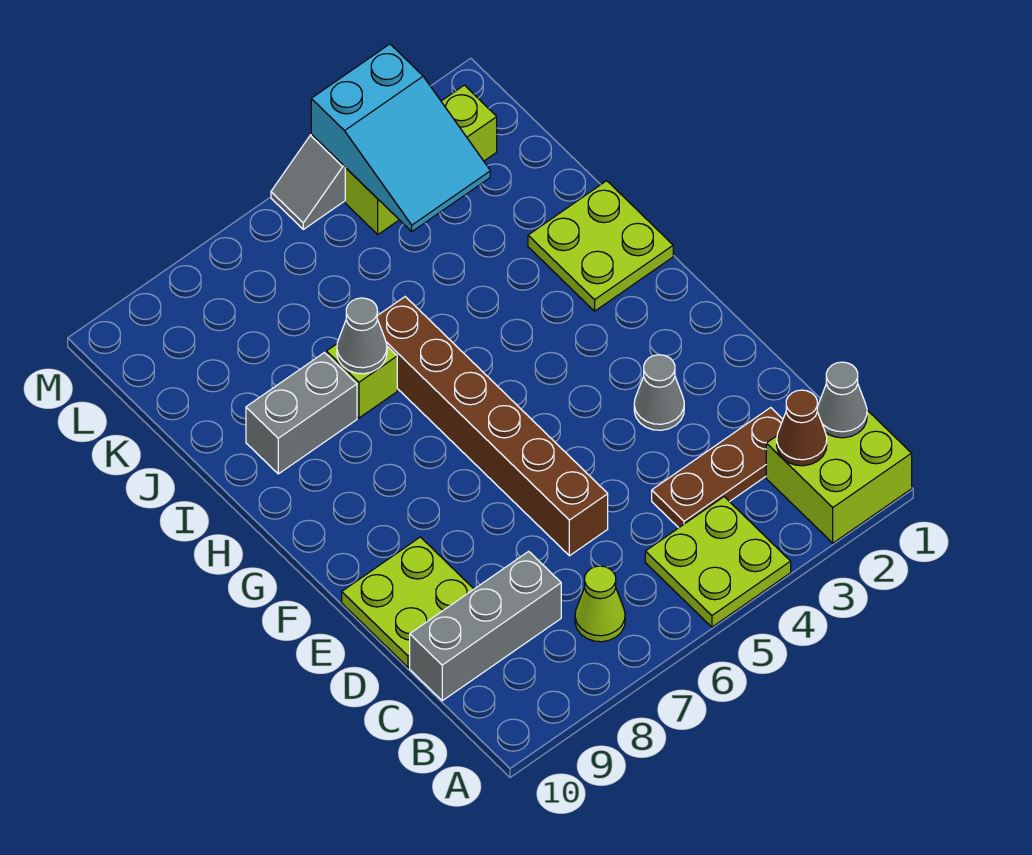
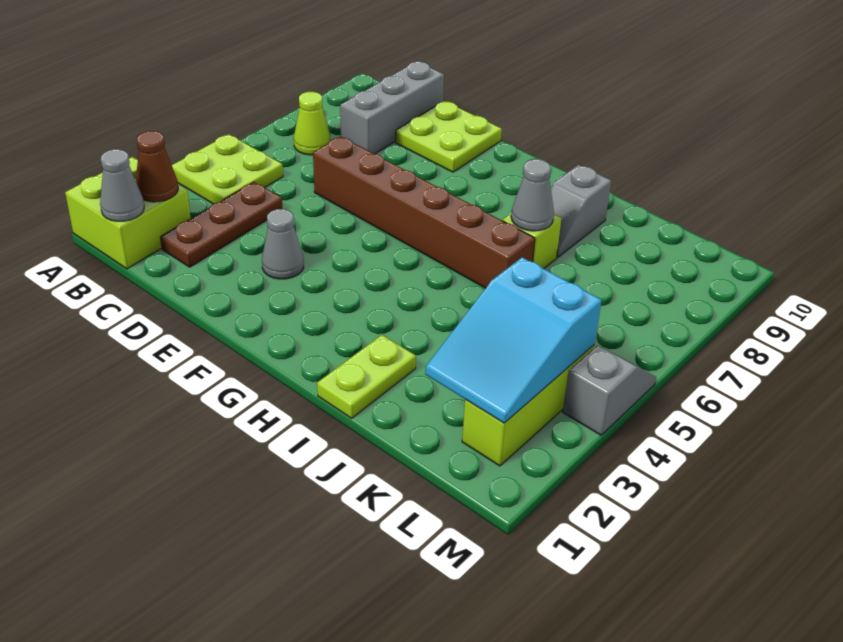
lime 2x2 plate [528,181,673,311] -> lime 1x2 plate [317,335,416,418]
grey 1x2 brick [246,353,357,474] -> grey 1x2 slope [551,165,611,258]
cyan 2x3 slope [311,44,490,232] -> cyan 2x3 slope turned to [425,257,602,423]

